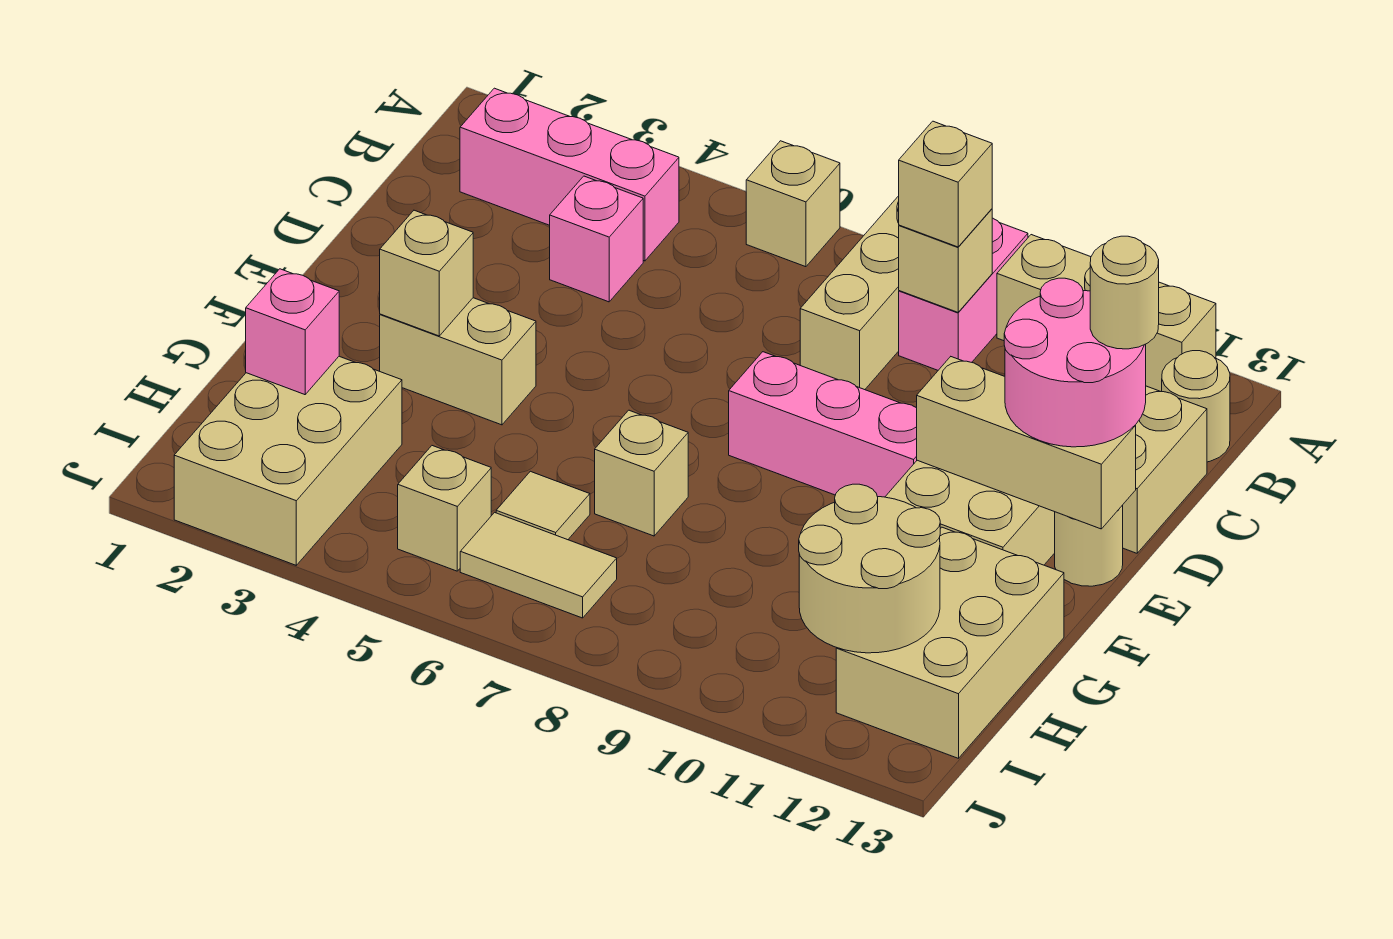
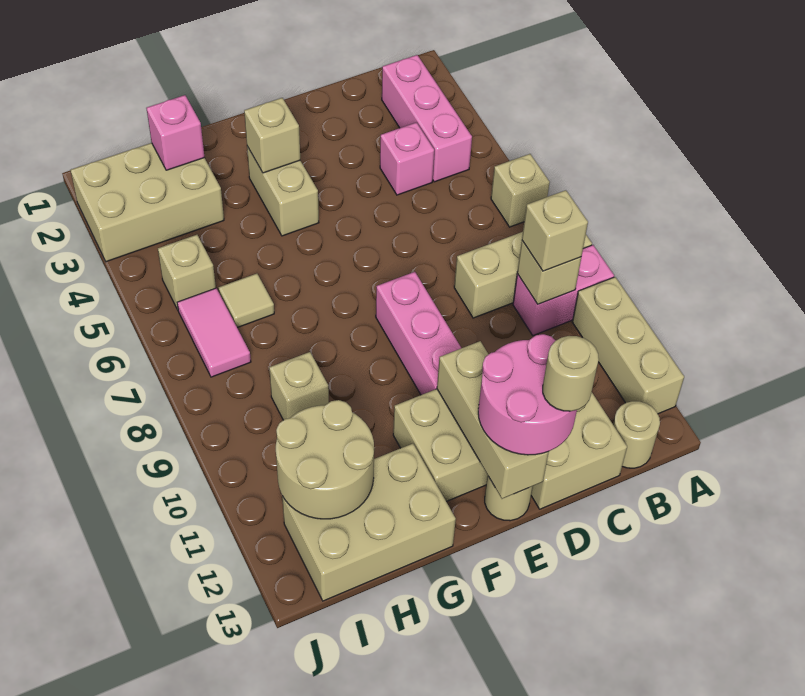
tan 1x1 brick [595,410,688,536] -> tan 1x1 brick moved to [269,352,329,420]
tan 1x2 tile [460,512,617,618] -> pink 1x2 tile [177,288,251,377]

